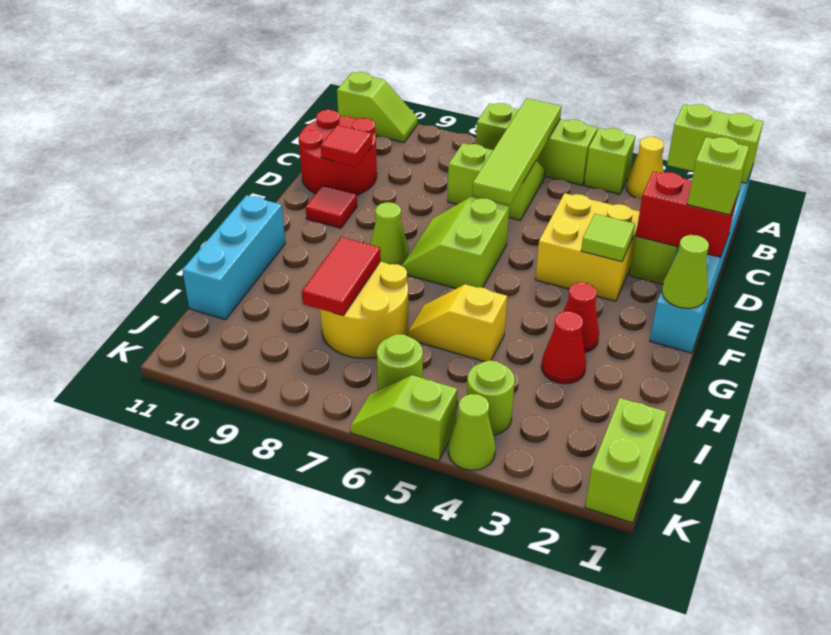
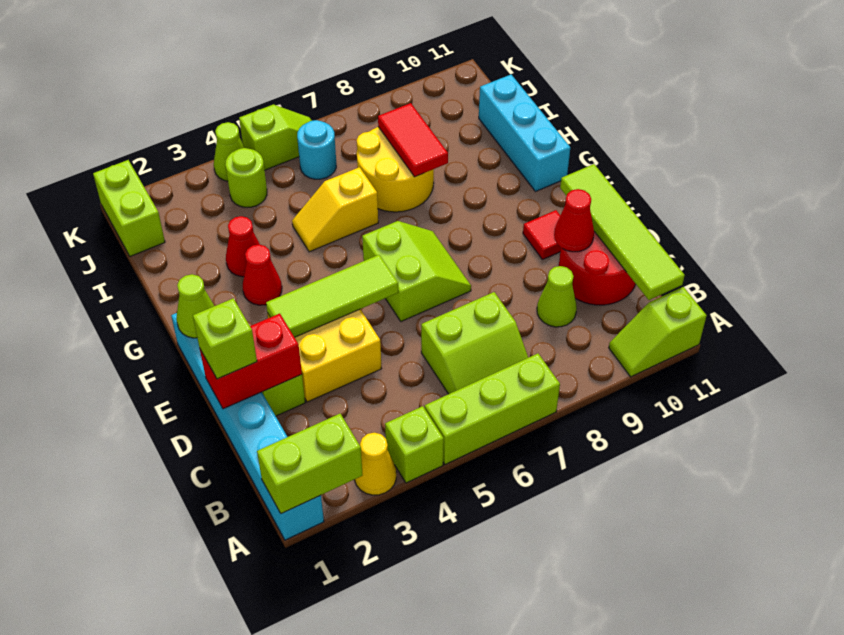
lime 1x4 tile [472,98,561,205] -> lime 1x4 tile moved to [560,164,685,300]
red 1x1 tile [321,125,372,166] -> red 1x1 cone [554,189,594,252]
lime 1x1 tile [581,214,635,262] -> lime 1x3 tile [266,255,398,337]
lime 1x1 cone [370,202,409,266] -> lime 1x1 cone moved to [537,266,577,327]
yellow 1x2 slope [407,284,507,362] -> yellow 1x2 slope turned to [292,167,378,252]
lime 1x1 round brick [377,334,423,390] -> cyan 1x1 round brick [297,120,336,179]

